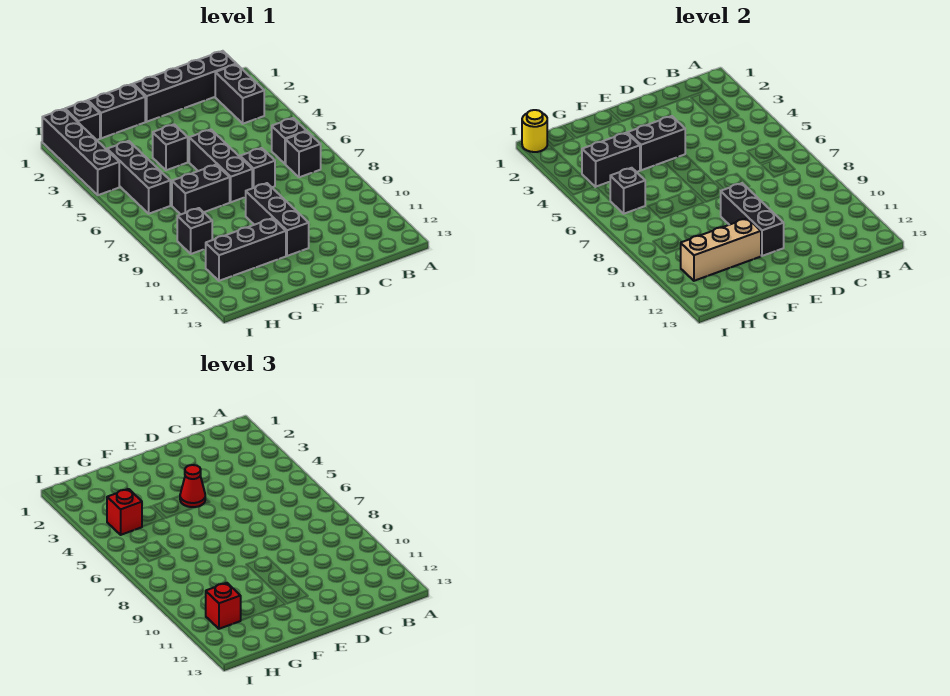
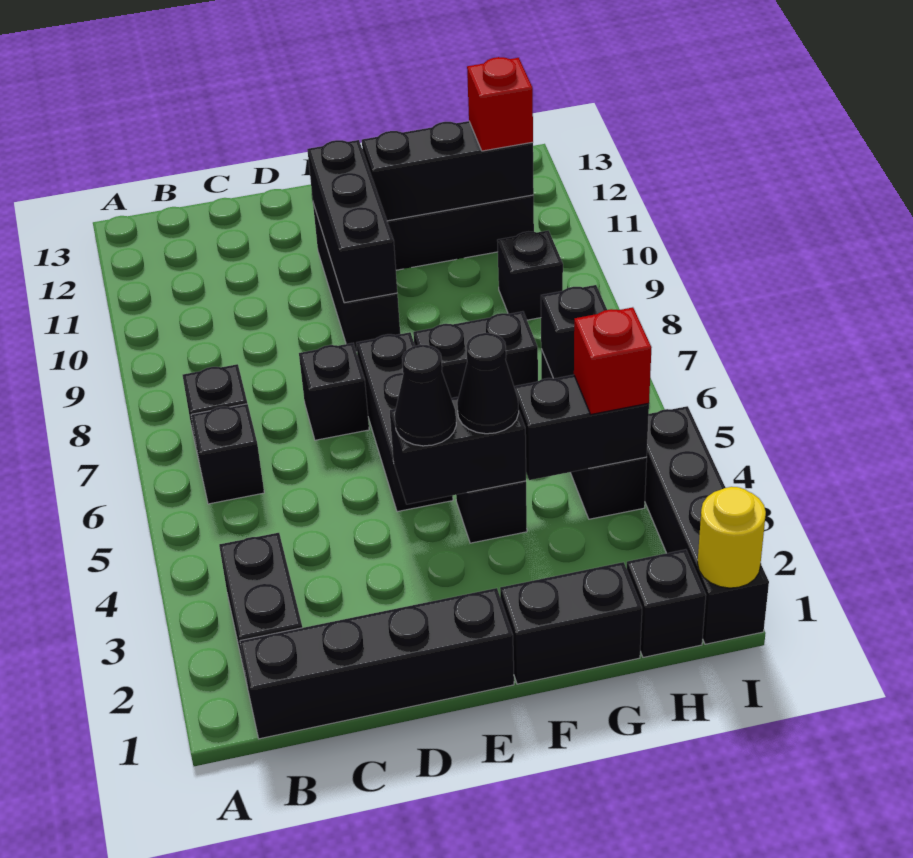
red 1x1 cone [180,465,205,507] -> black 1x1 cone [395,345,456,446]
none -> black 1x1 cone [457,333,519,434]
tan 1x3 brick [680,218,761,281] -> black 1x3 brick [362,121,534,221]

